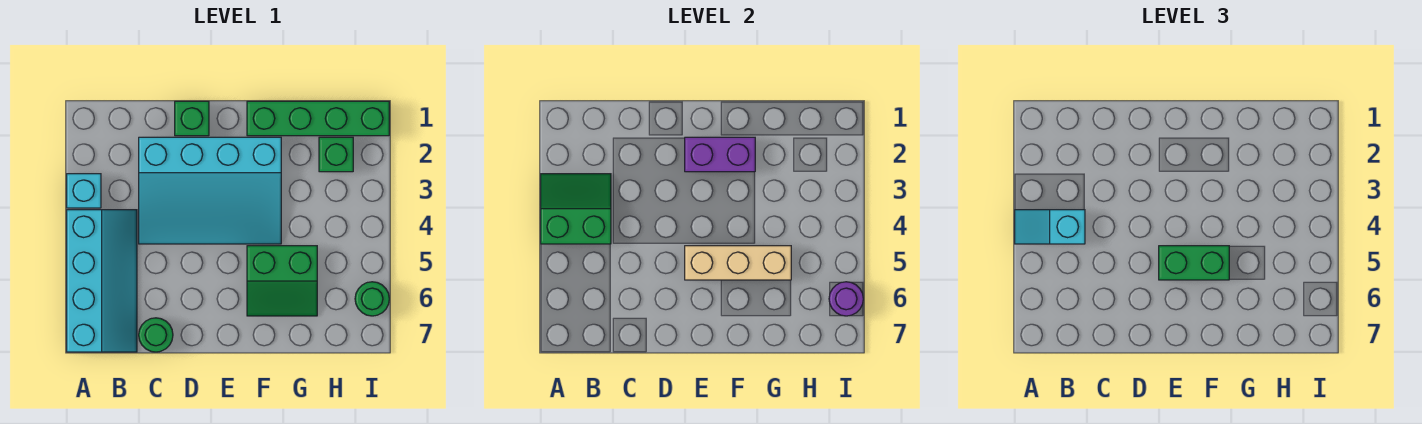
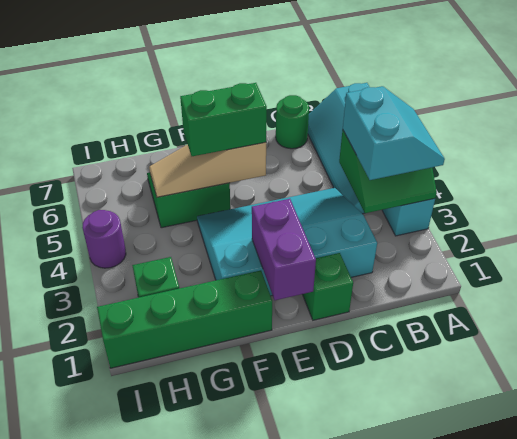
cyan 1x2 slope [1015,210,1085,244] -> cyan 2x2 slope [343,86,445,180]
purple 1x2 brick [685,137,755,172] -> purple 1x2 brick turned to [252,199,316,300]
tan 1x3 brick [685,246,791,280] -> tan 1x3 slope [149,142,266,197]
green 1x1 round brick [355,282,389,316] -> none
purple 1x1 round brick [829,282,863,316] -> purple 1x1 round brick moved to [82,210,126,268]

